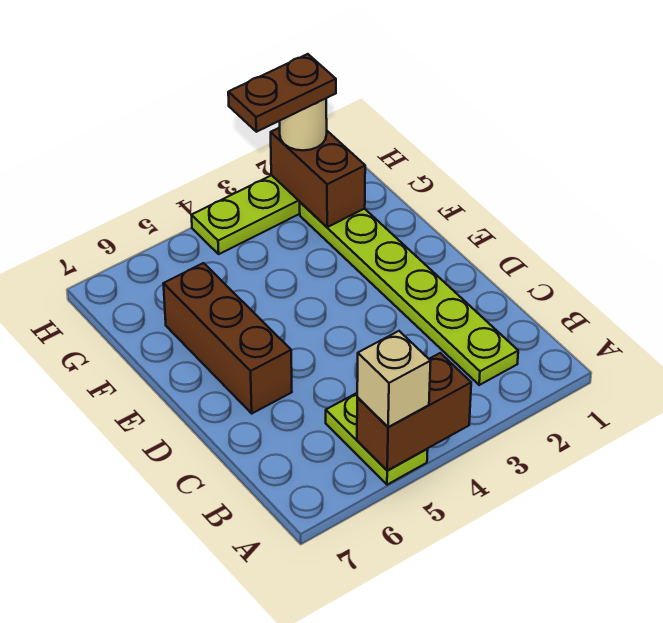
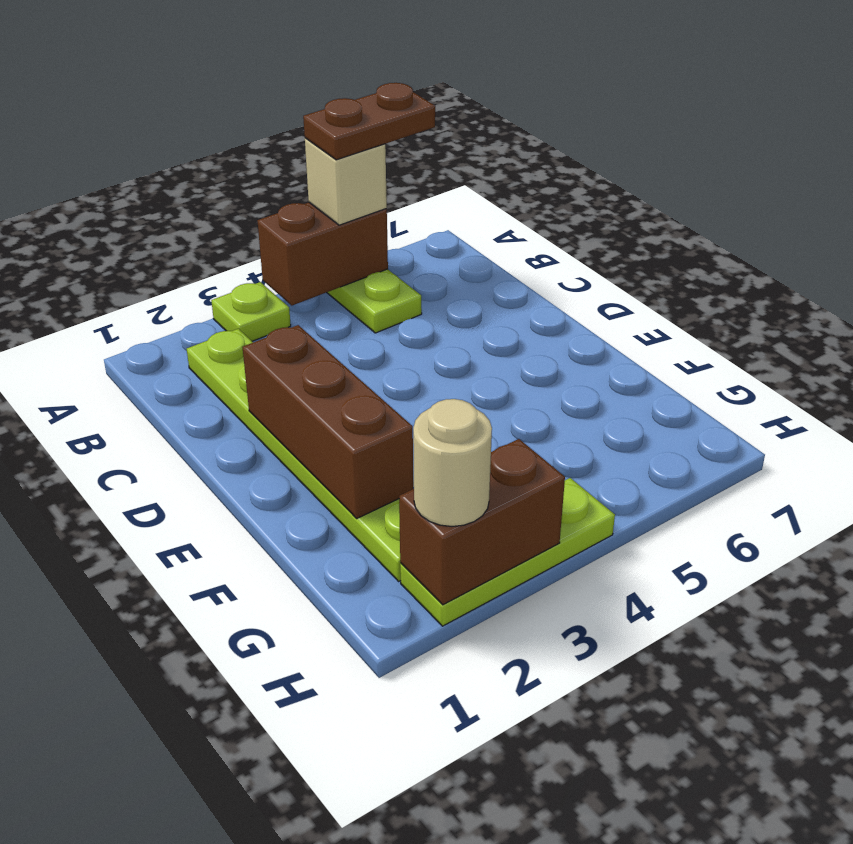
none -> lime 1x1 plate [211,282,291,341]
brown 1x3 brick [163,263,292,413] -> brown 1x3 brick moved to [243,325,413,519]
brown 1x2 brick [271,128,365,227] -> brown 1x2 brick turned to [399,439,565,605]
brown 1x2 plate [228,54,336,132] -> brown 1x2 plate moved to [303,83,435,160]

